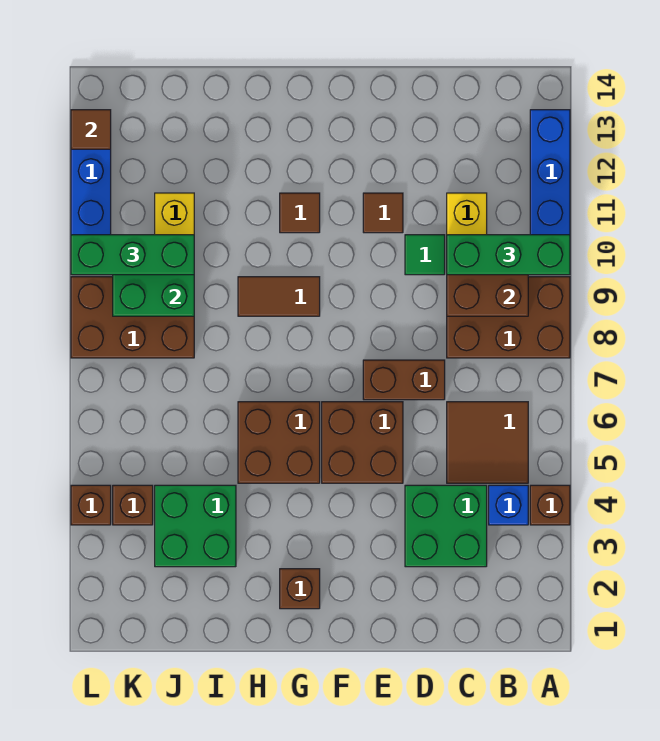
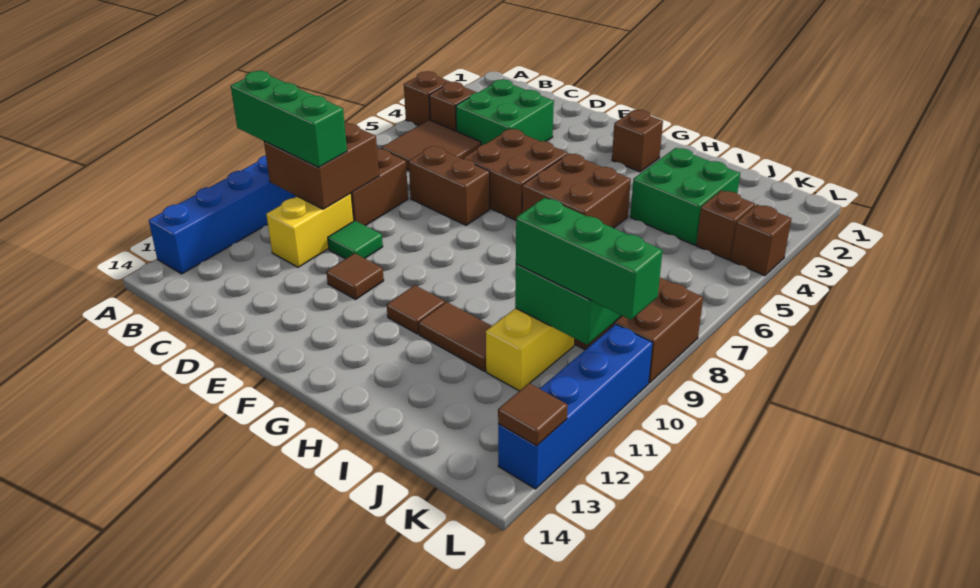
blue 1x1 brick [489,485,528,525] -> brown 1x1 brick [429,82,476,131]
brown 1x2 tile [238,277,320,316] -> brown 1x2 tile moved to [419,302,492,371]

